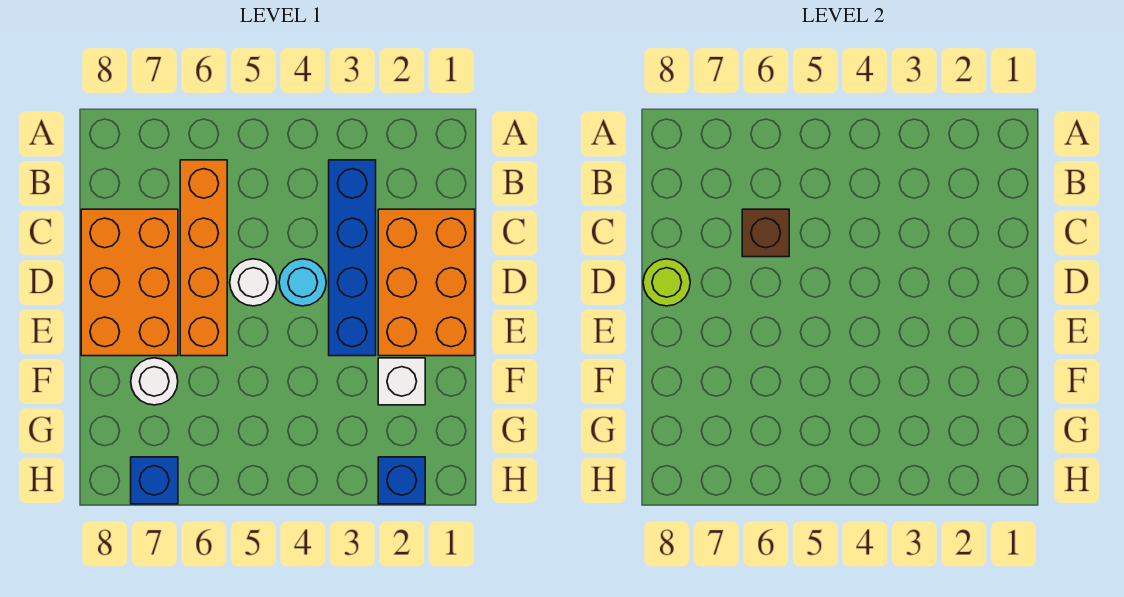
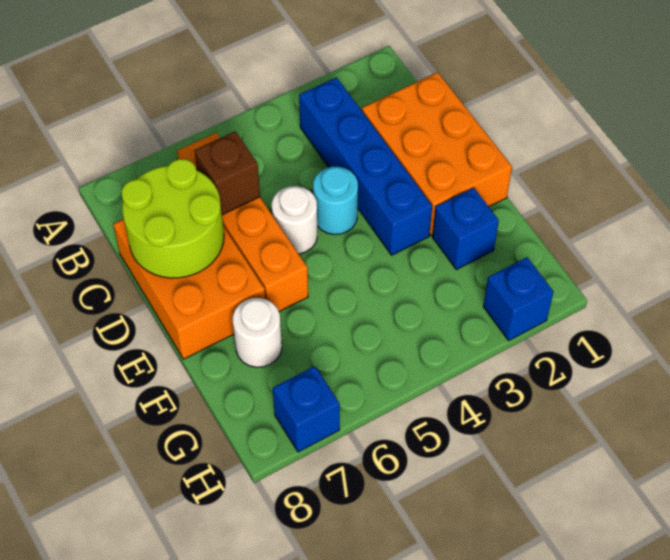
lime 1x1 round brick [643,259,690,306] -> lime 2x2 round brick [121,159,224,278]
white 1x1 brick [378,358,425,405] -> blue 1x1 brick [432,188,499,270]

